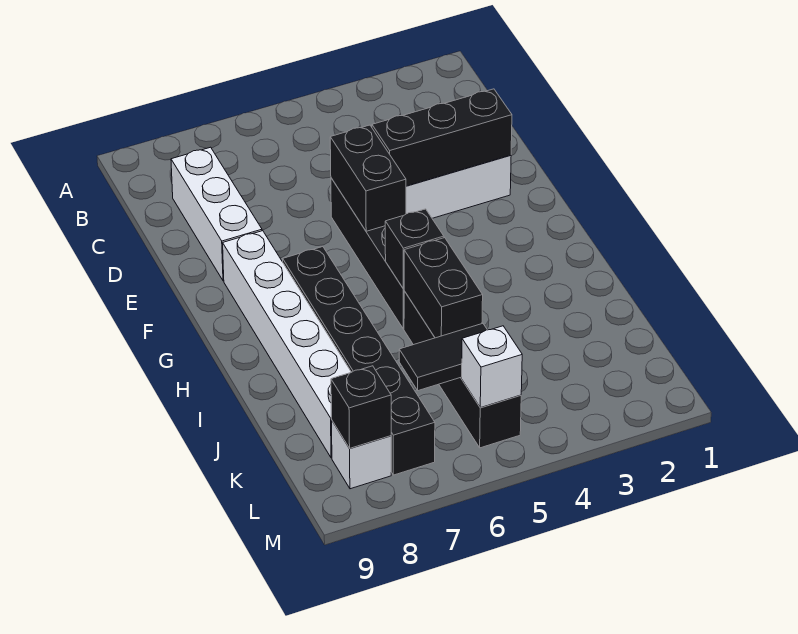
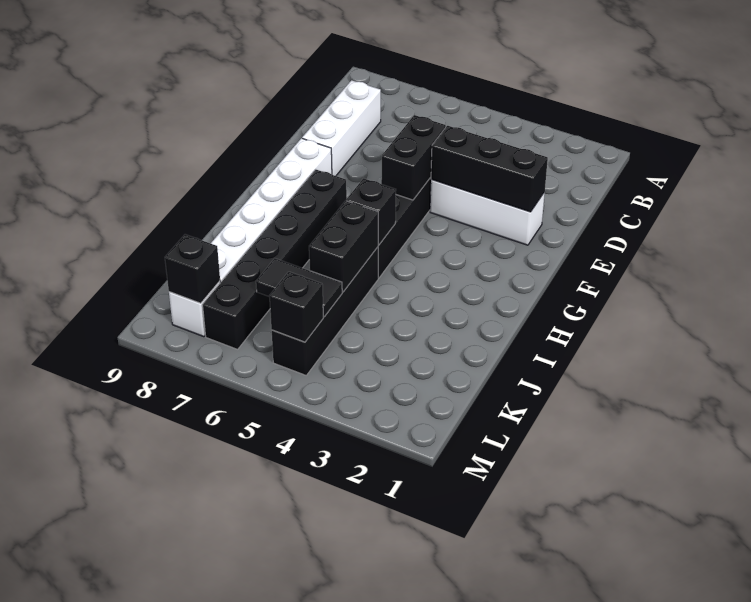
white 1x1 brick [462,326,522,408] -> black 1x1 brick [269,272,323,342]

